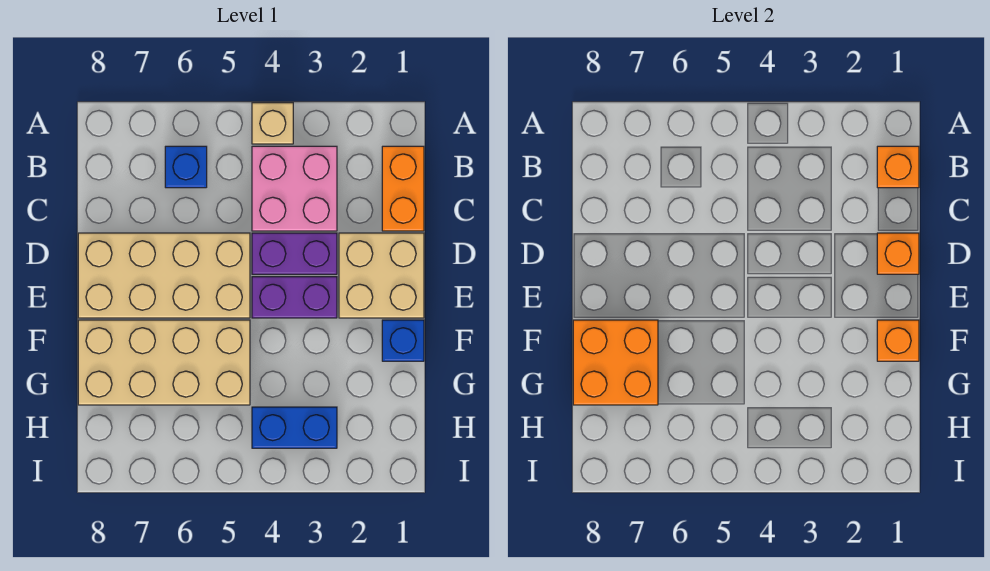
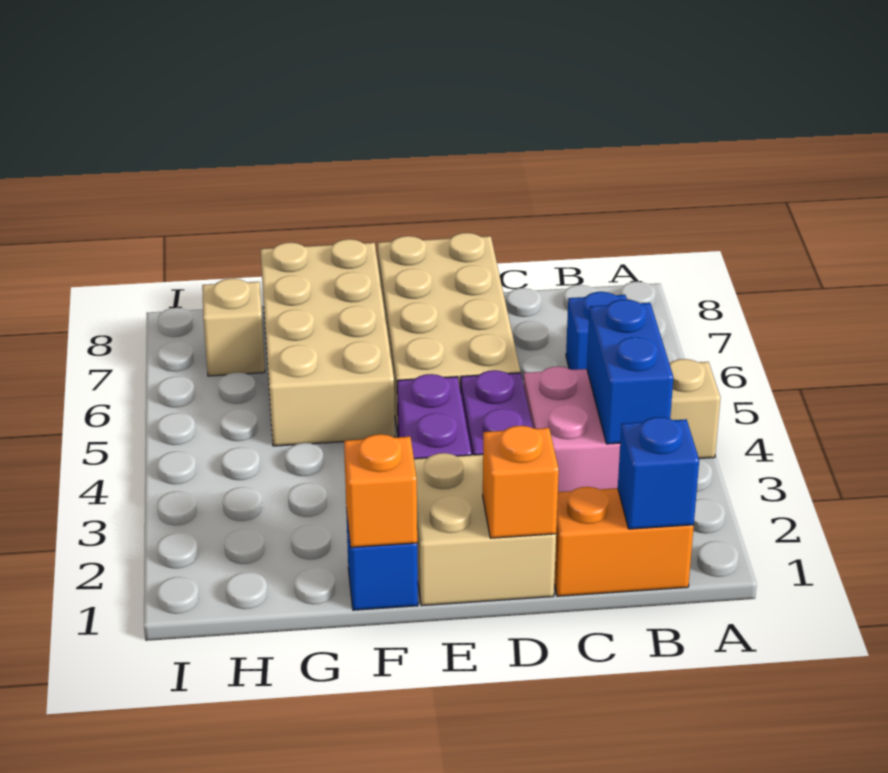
orange 1x1 brick [877,146,919,188] -> blue 1x1 brick [618,417,699,529]
orange 2x2 brick [573,320,658,405] -> none
blue 1x2 brick [252,407,337,448] -> blue 1x2 brick moved to [587,299,673,444]
none -> tan 1x1 brick [202,278,265,376]

